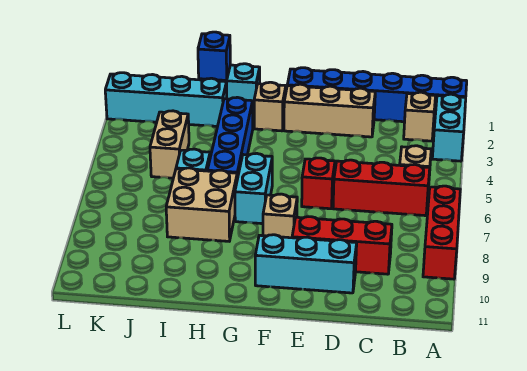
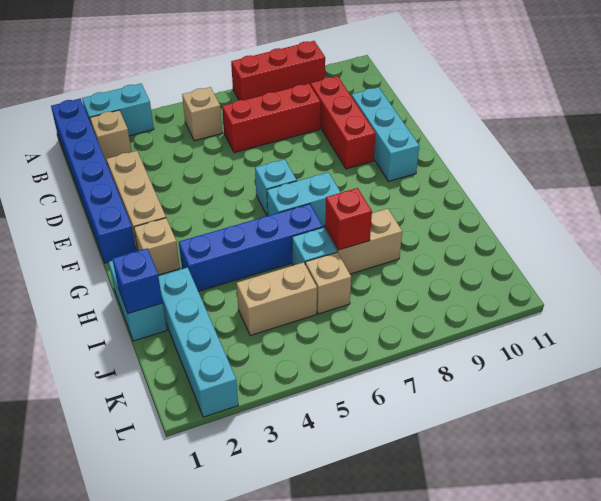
red 1x3 brick [333,160,430,216] -> red 1x3 brick turned to [222,83,320,153]
red 1x1 brick [302,158,335,209] -> red 1x1 brick moved to [325,188,372,250]
none -> cyan 1x1 brick [255,159,297,216]
tan 1x1 brick [263,194,297,238] -> tan 1x1 brick moved to [305,252,351,314]
tan 2x2 brick [166,168,237,241] -> tan 1x2 brick [325,209,402,274]

